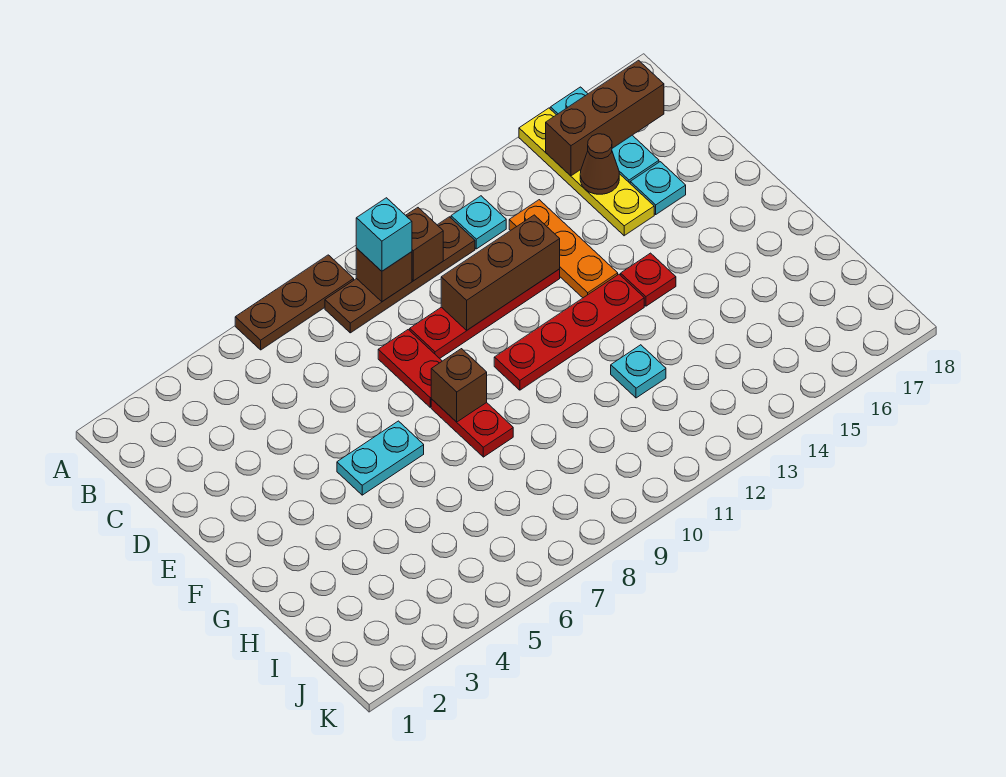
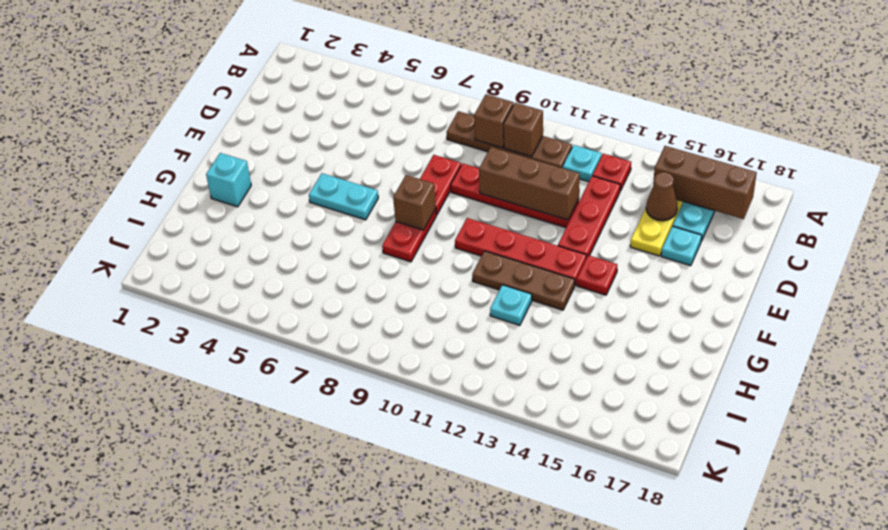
brown 1x3 plate [235,255,354,350] -> brown 1x3 plate moved to [472,251,575,310]
cyan 1x1 brick [356,198,412,271] -> cyan 1x1 brick moved to [206,153,251,207]
none -> red 1x1 plate [592,154,631,191]
orange 1x3 plate [509,200,618,298] -> red 1x3 plate [558,176,620,258]

